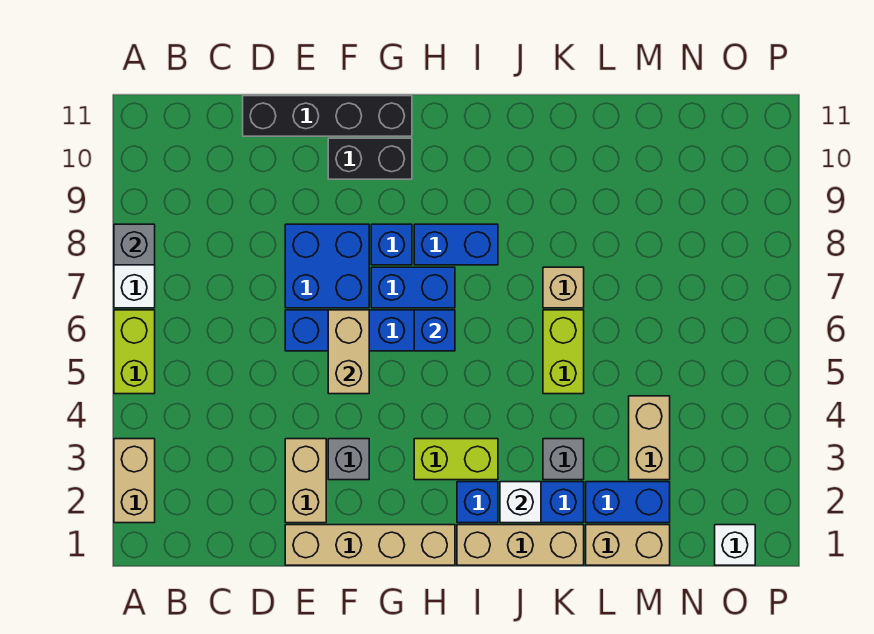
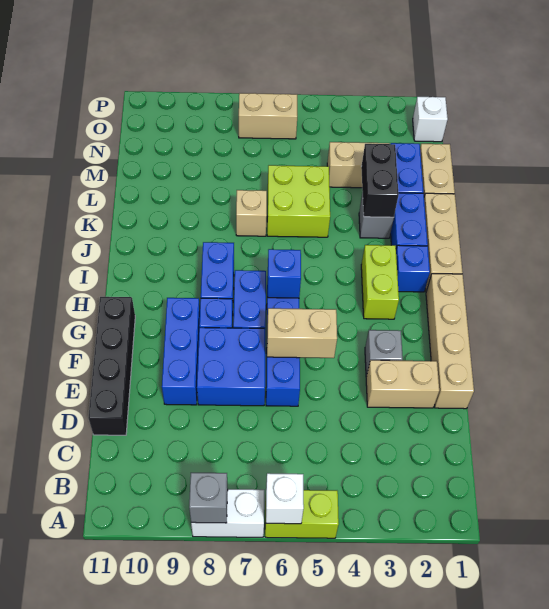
tan 1x2 brick [114,439,155,523] -> tan 1x2 brick moved to [239,93,297,139]
none -> blue 1x3 brick [162,298,200,405]
black 1x2 brick [328,138,412,179] -> black 1x2 brick moved to [361,144,399,217]
white 1x1 brick [500,482,541,523] -> white 1x1 brick moved to [266,473,304,524]
lime 1x2 brick [543,310,584,394] -> lime 2x2 brick [267,165,330,237]

